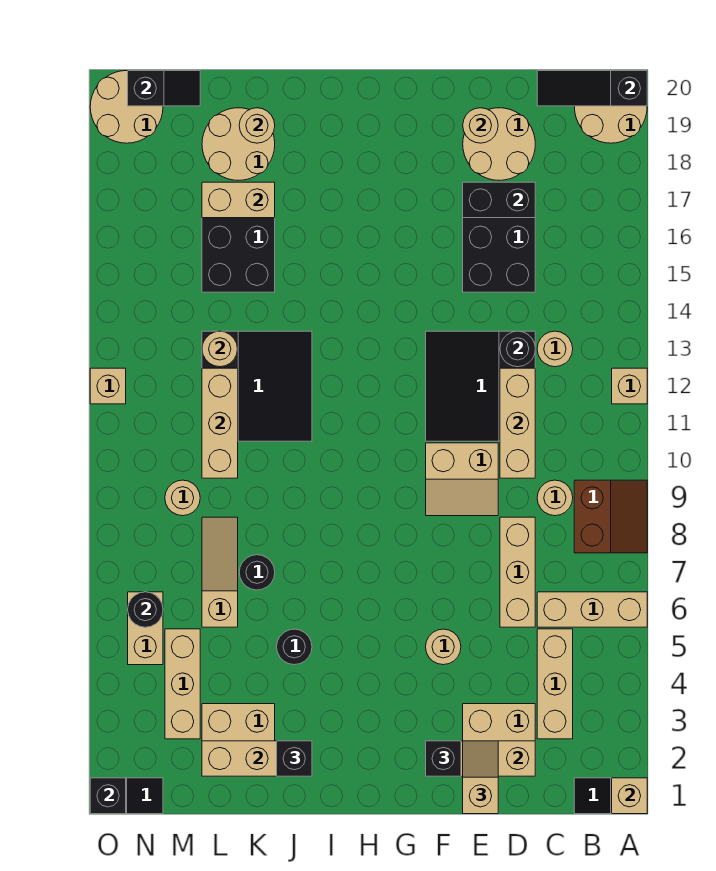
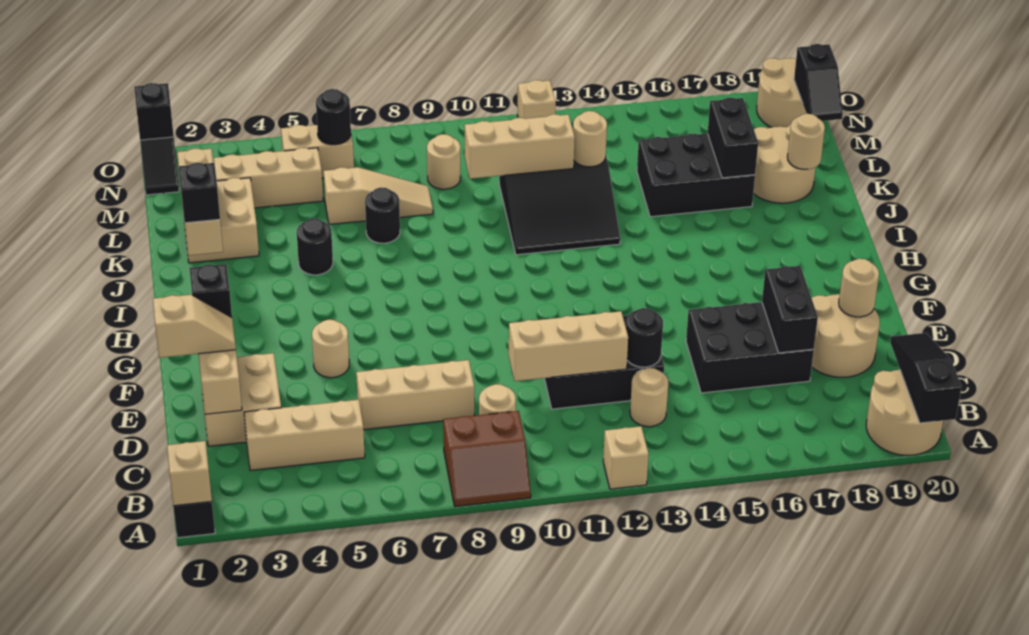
tan 1x3 brick [537,592,647,627] -> none
tan 2x2 slope [426,443,498,516] -> none
tan 1x2 brick [202,182,275,218] -> black 1x2 brick [708,98,758,178]

